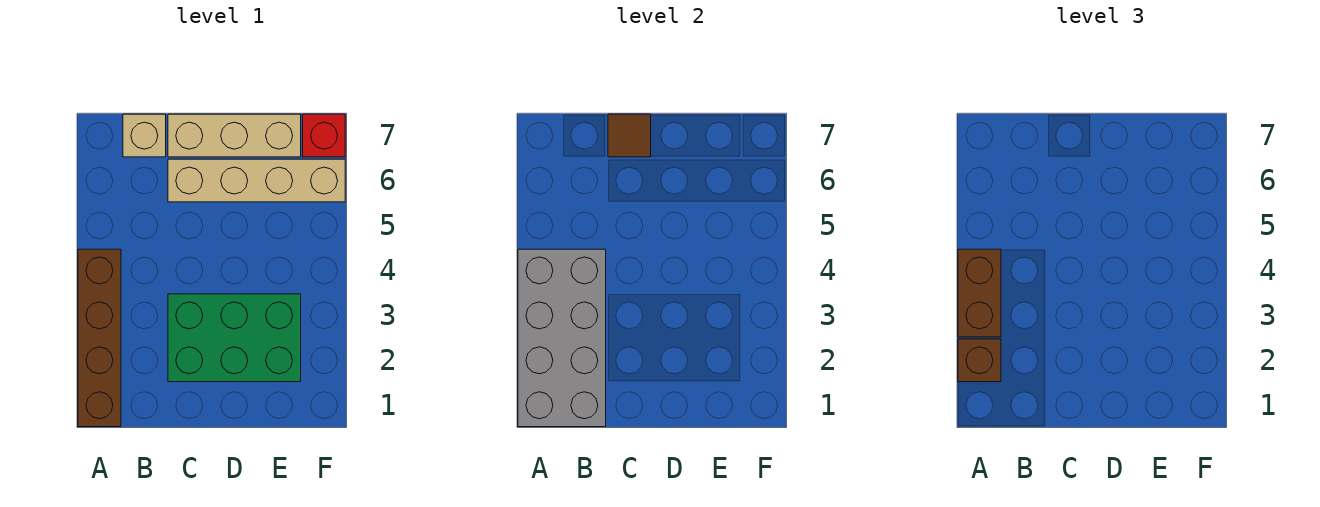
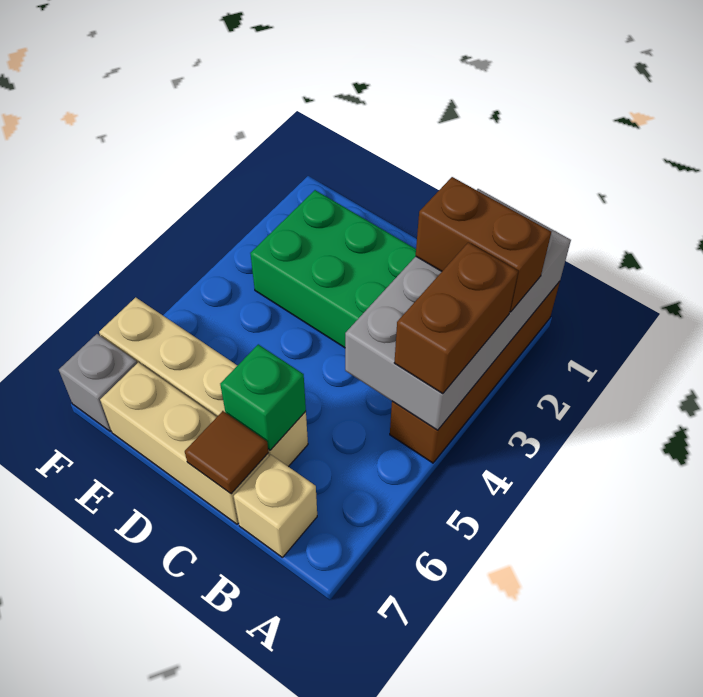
brown 1x1 brick [958,339,1001,382] -> brown 1x2 brick [416,177,551,312]
none -> green 1x1 brick [220,344,306,450]
red 1x1 brick [303,114,345,157] -> grey 1x1 brick [59,334,137,432]

